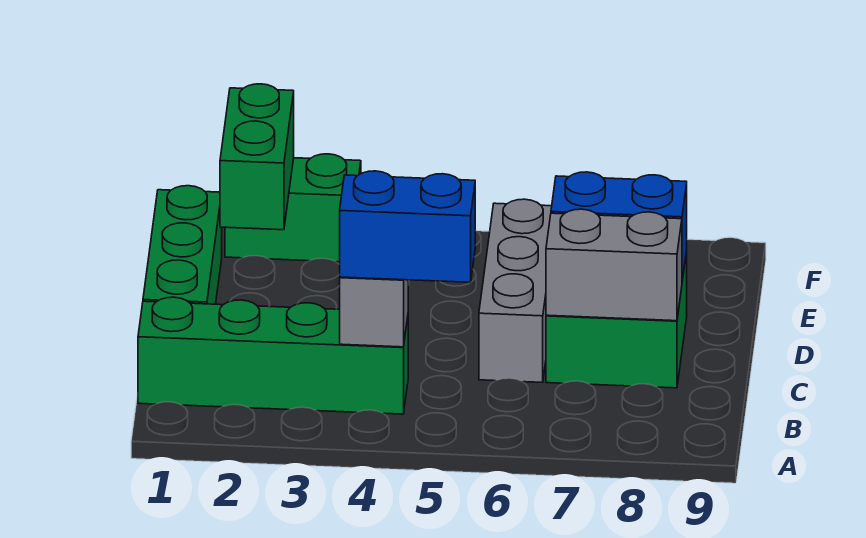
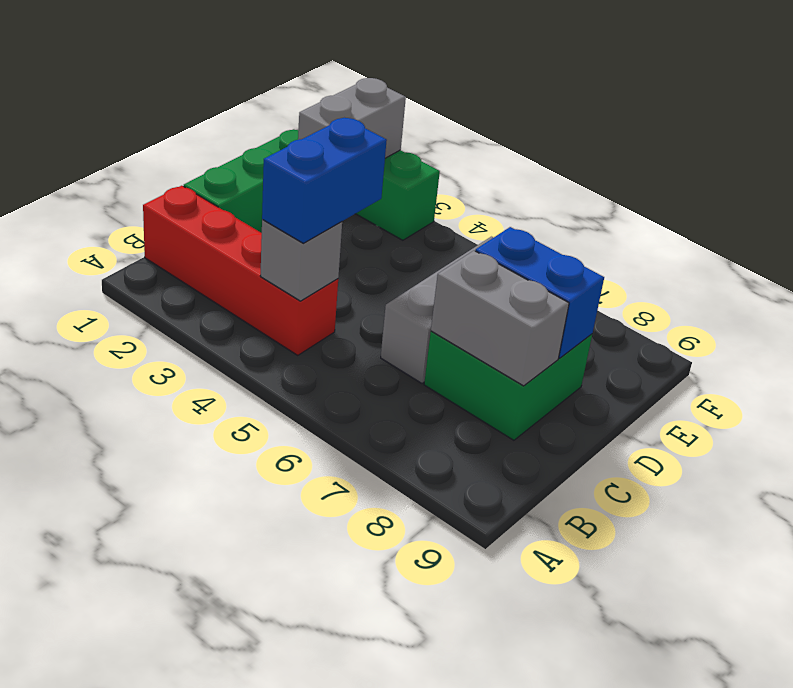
green 1x4 brick [138,297,408,414] -> red 1x4 brick [143,186,338,355]
blue 1x2 brick [340,171,475,282] -> blue 1x2 brick turned to [262,118,387,243]
green 1x2 brick [220,84,294,230] -> grey 1x2 brick [298,78,406,158]

